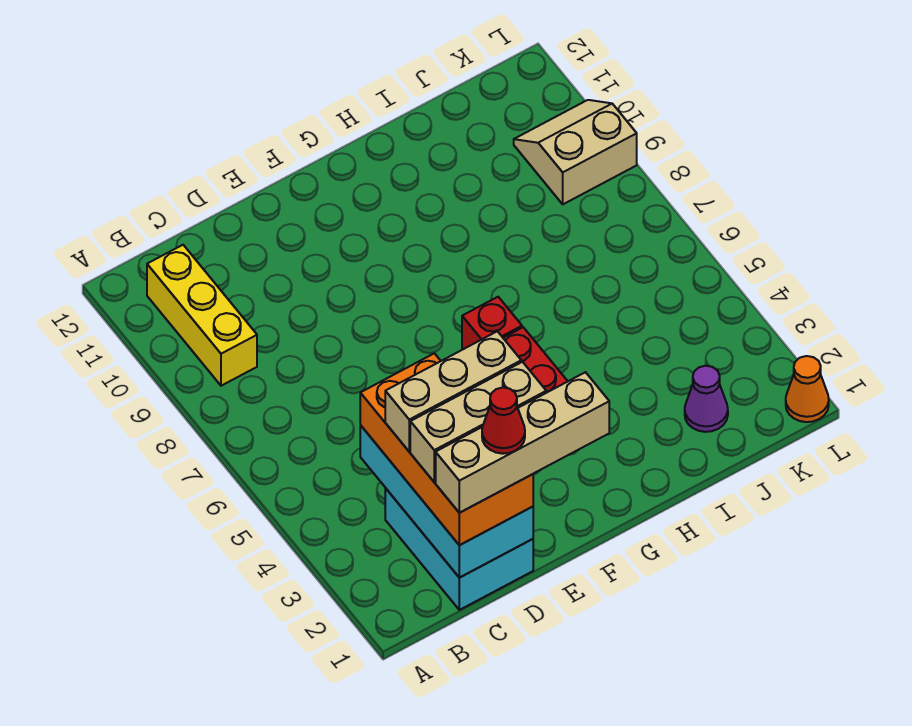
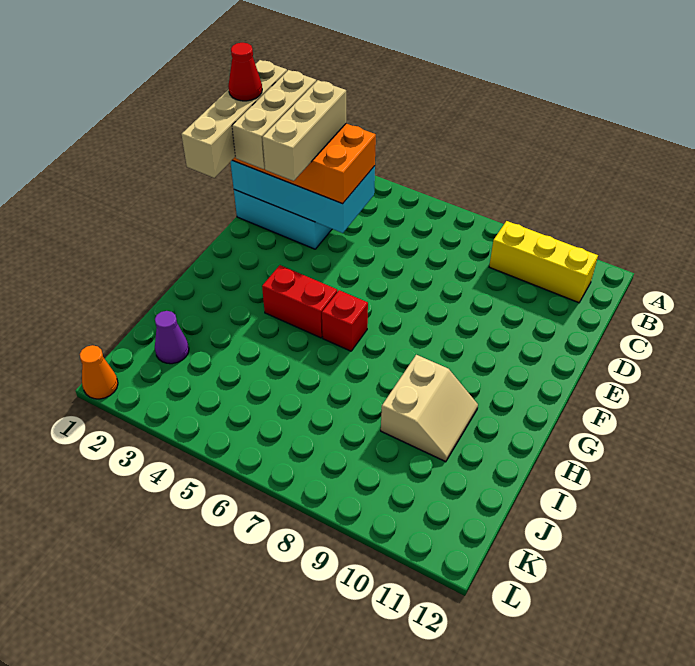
tan 2x2 slope [514,100,637,204] -> tan 2x2 slope moved to [381,355,478,462]

